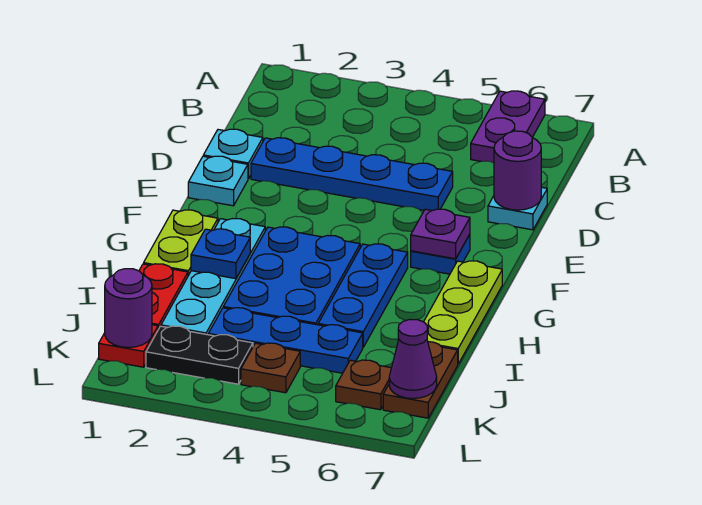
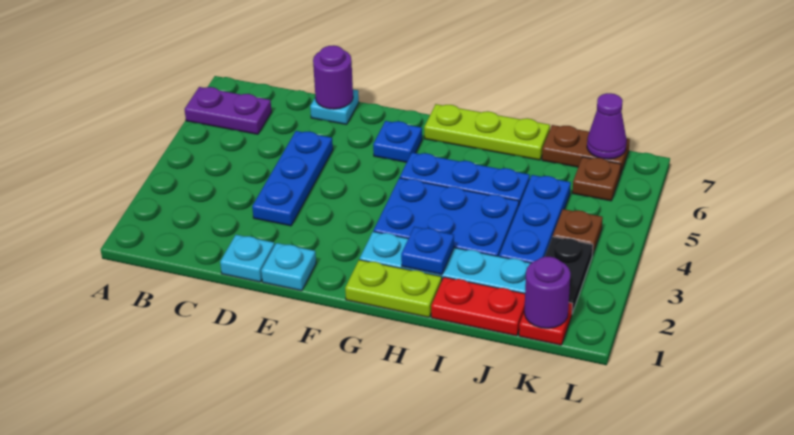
blue 1x4 plate [251,138,453,211] -> blue 1x3 plate [252,131,333,226]
purple 1x1 plate [411,209,470,259] -> none

